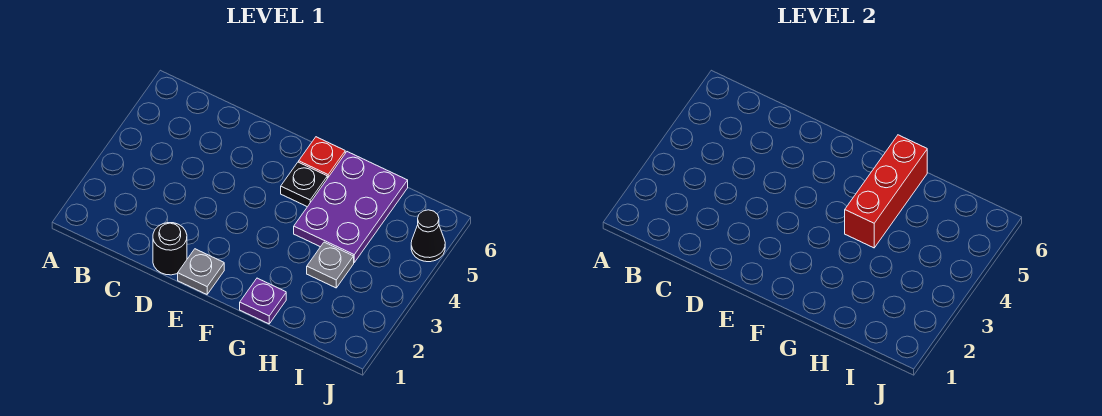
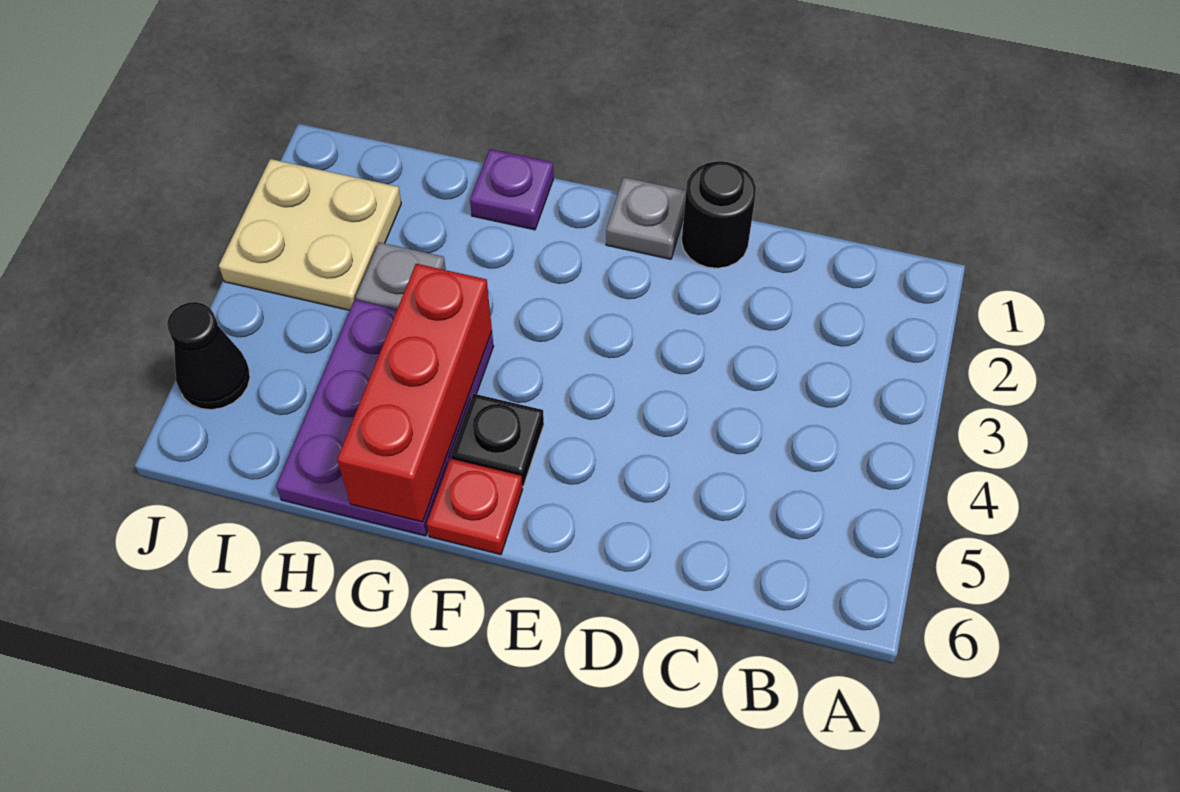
none -> tan 2x2 plate [219,159,401,310]

